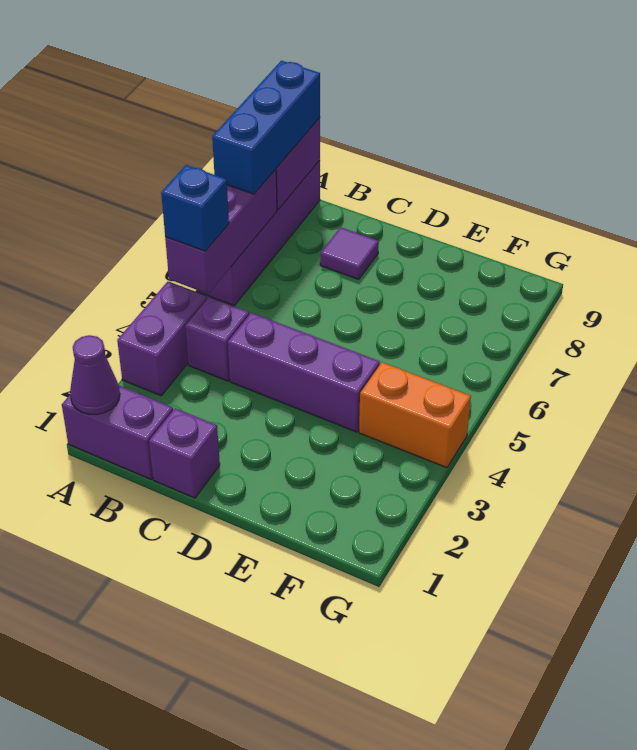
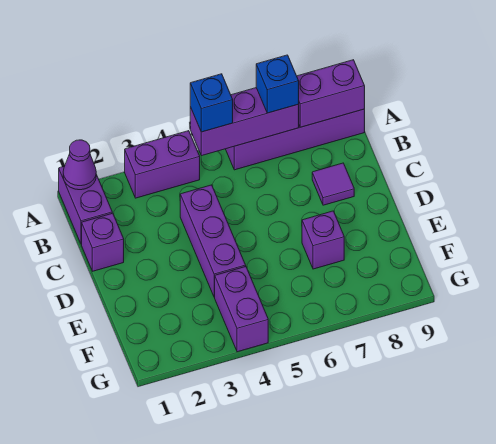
blue 1x3 brick [212,61,320,194] -> blue 1x1 brick [256,55,299,113]
purple 1x1 brick [185,297,249,381] -> purple 1x1 brick moved to [302,211,344,269]
orange 1x2 brick [359,362,471,468] -> purple 1x2 brick [215,267,268,352]

